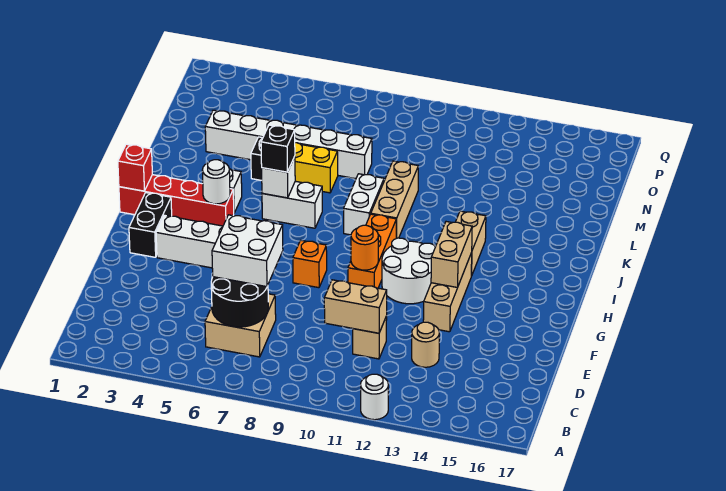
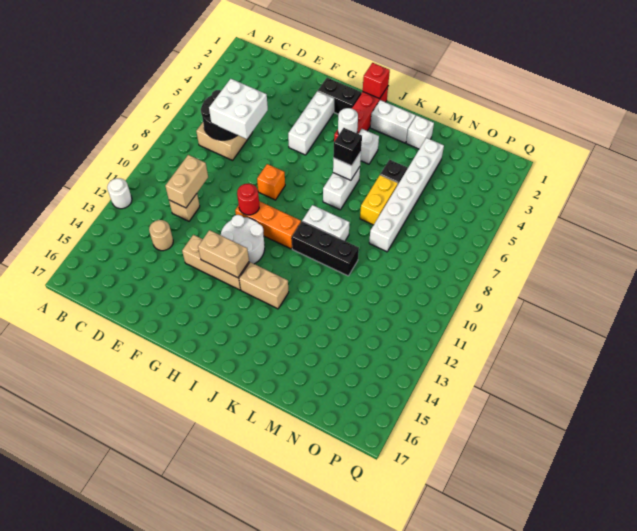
orange 1x1 round brick [351,225,378,270] -> red 1x1 round brick [237,184,259,215]
none -> white 1x2 brick [370,100,416,143]
tan 1x3 brick [371,161,418,238] -> black 1x3 brick [292,221,359,276]
none -> white 1x1 brick [406,116,434,149]

